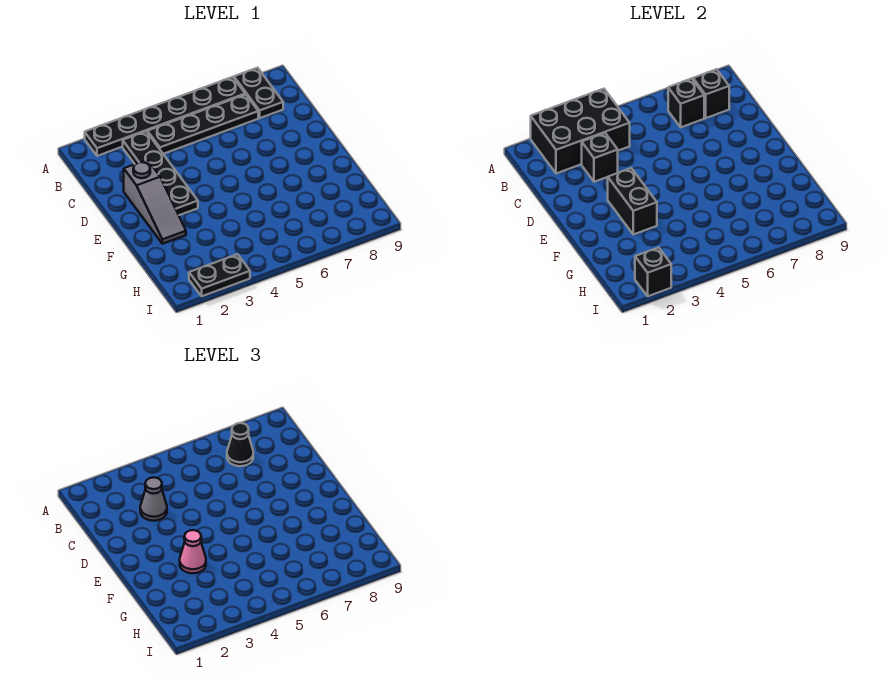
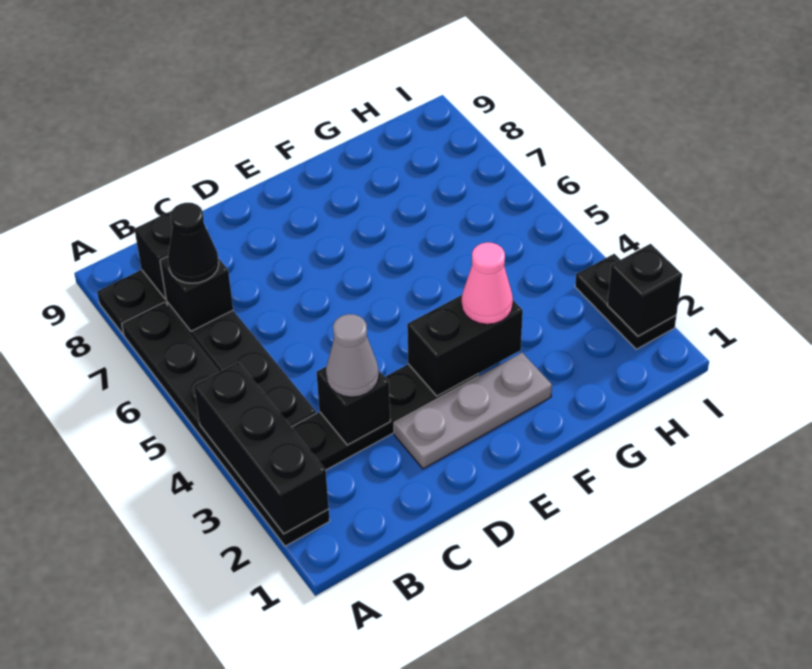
black 2x3 brick [531,89,630,174] -> black 1x3 brick [194,362,329,534]
grey 1x3 slope [124,160,186,244] -> grey 1x3 plate [394,353,552,469]

